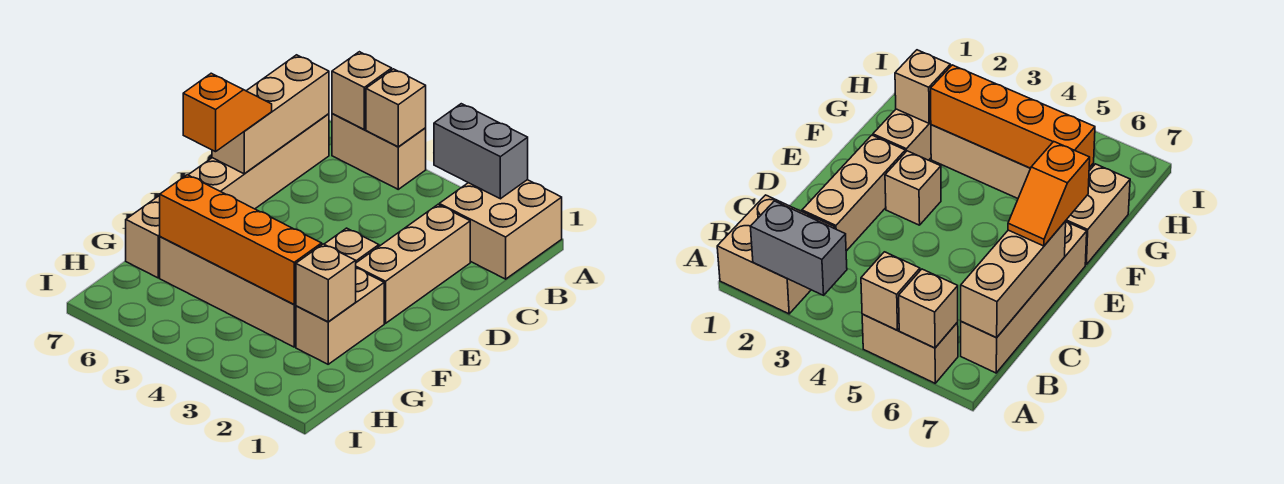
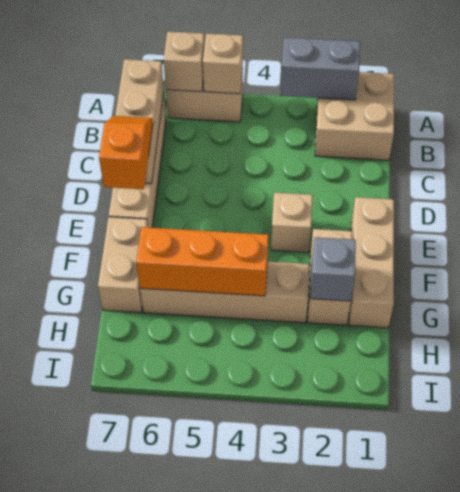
tan 1x3 brick [356,205,470,323] -> tan 1x3 brick moved to [349,197,394,328]
tan 1x1 brick [296,244,356,322] -> grey 1x1 brick [310,237,356,301]
orange 1x4 brick [160,175,322,305] -> orange 1x3 brick [136,227,269,296]

